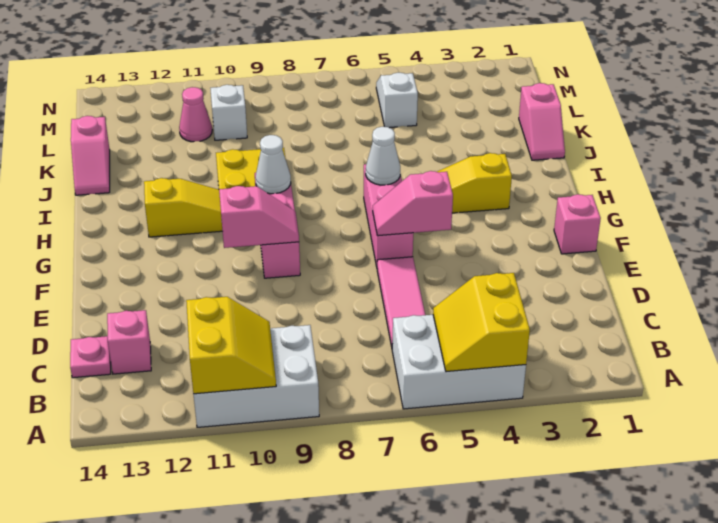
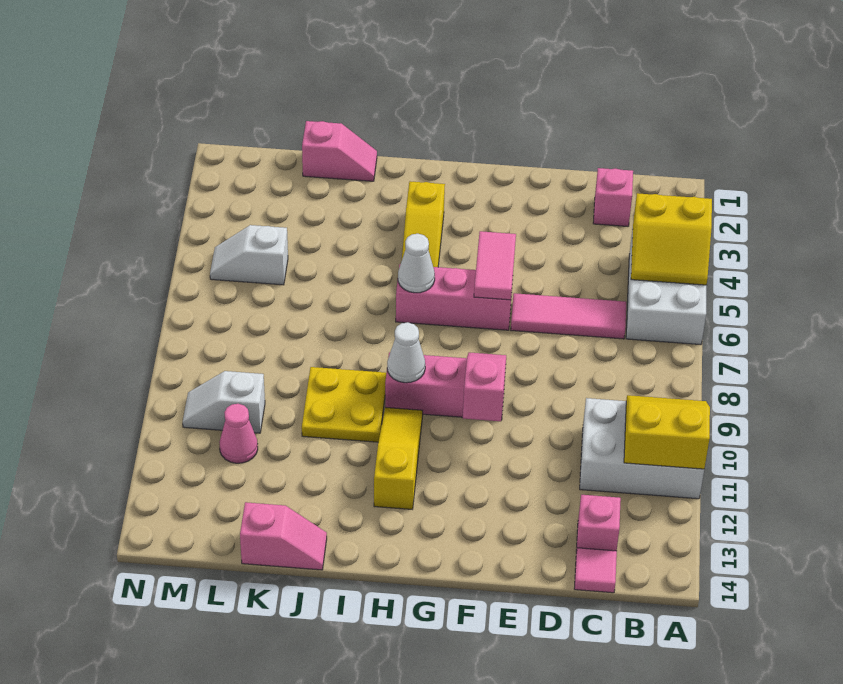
white 2x3 brick [193,325,319,427] -> white 2x3 brick turned to [580,398,704,499]
pink 1x1 plate [70,336,111,378] -> pink 1x1 tile [574,548,617,593]
pink 1x1 brick [554,194,601,254] -> pink 1x1 brick moved to [593,168,633,226]
pink 1x2 slope [373,171,453,236] -> pink 1x2 tile [474,231,516,300]

